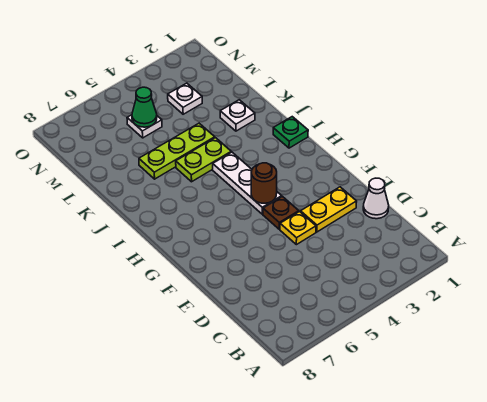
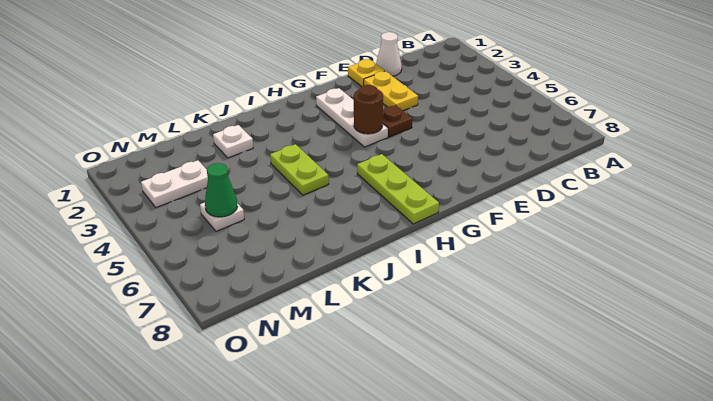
yellow 1x1 plate [280,212,316,245] -> yellow 1x1 plate moved to [348,59,384,87]
white 1x3 plate [213,152,282,214] -> white 1x3 plate turned to [316,88,388,147]
green 1x1 plate [273,117,308,148] -> none
lime 1x3 plate [139,123,215,179] -> lime 1x3 plate moved to [357,154,439,224]
white 1x1 plate [168,83,202,114] -> white 1x2 plate [141,160,208,208]

